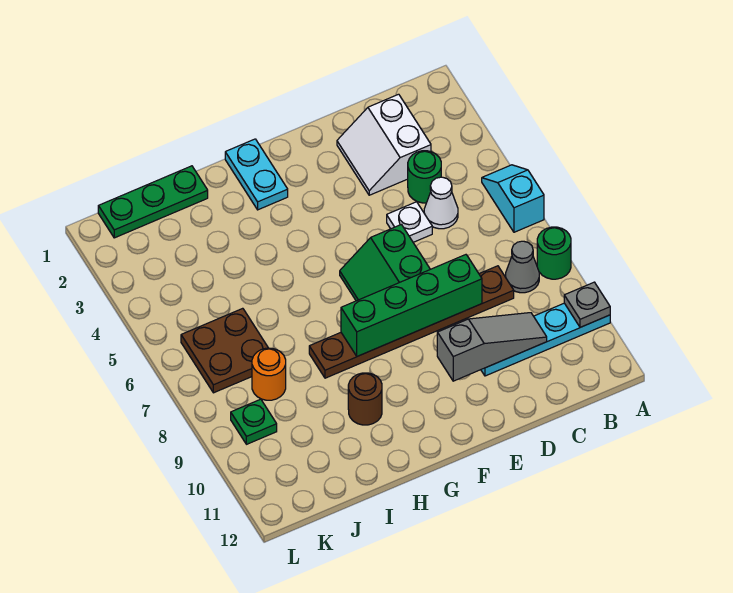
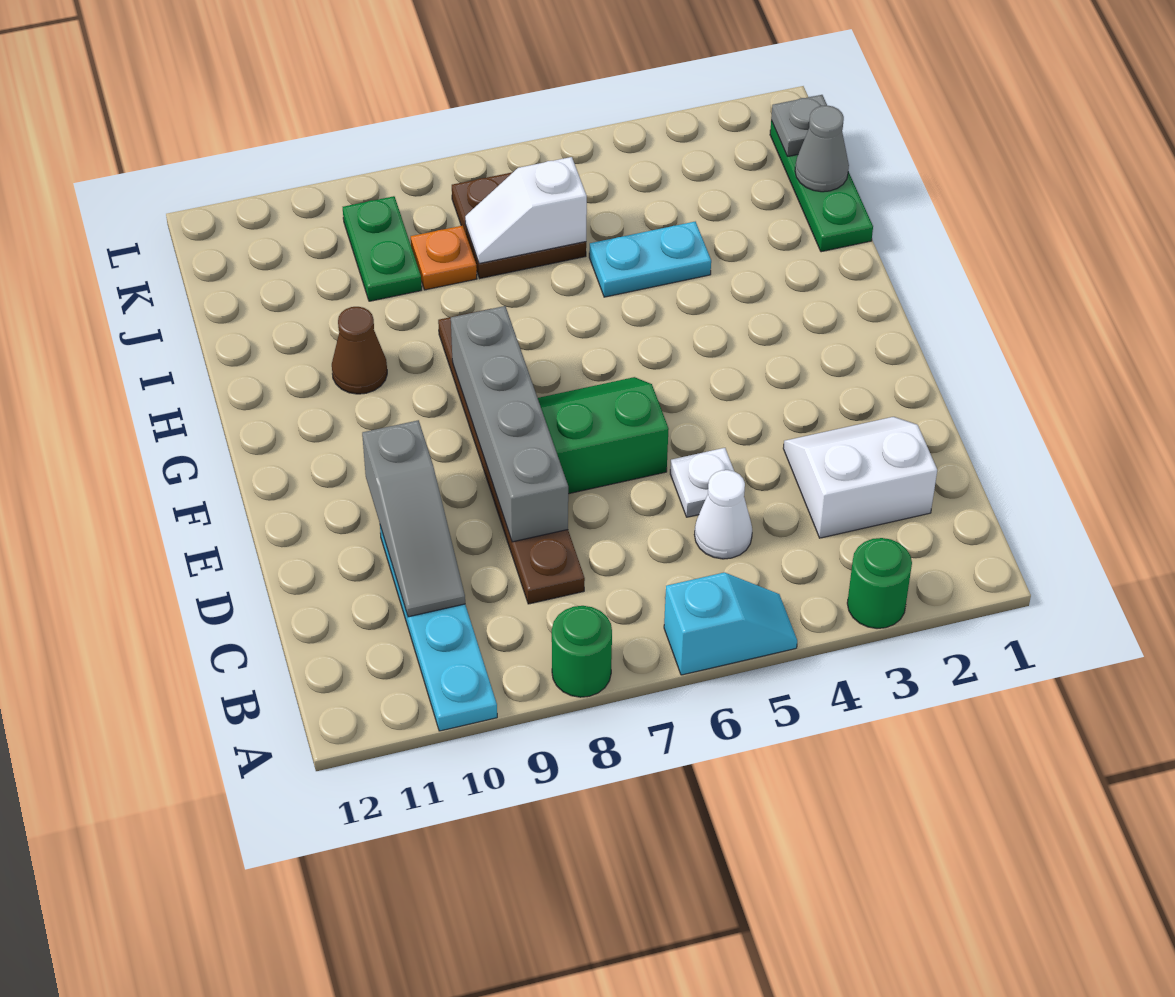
grey 1x1 plate [564,282,610,327] -> grey 1x1 plate moved to [771,95,827,157]
grey 1x1 cone [506,241,539,293] -> grey 1x1 cone moved to [795,105,849,192]
green 1x1 round brick [408,151,441,203] -> green 1x1 round brick moved to [847,538,912,628]
green 1x4 brick [341,255,482,356] -> grey 1x4 brick [451,306,568,542]
cyan 1x2 plate [225,139,288,210] -> cyan 1x2 plate moved to [589,222,711,297]
brown 1x1 round brick [348,373,382,425] -> brown 1x1 cone [332,307,387,394]
none -> white 1x2 slope [465,157,587,263]
orange 1x1 round brick [252,348,286,400] -> orange 1x1 plate [411,226,477,290]
green 1x1 plate [231,399,277,444] -> green 1x2 plate [343,196,422,301]

